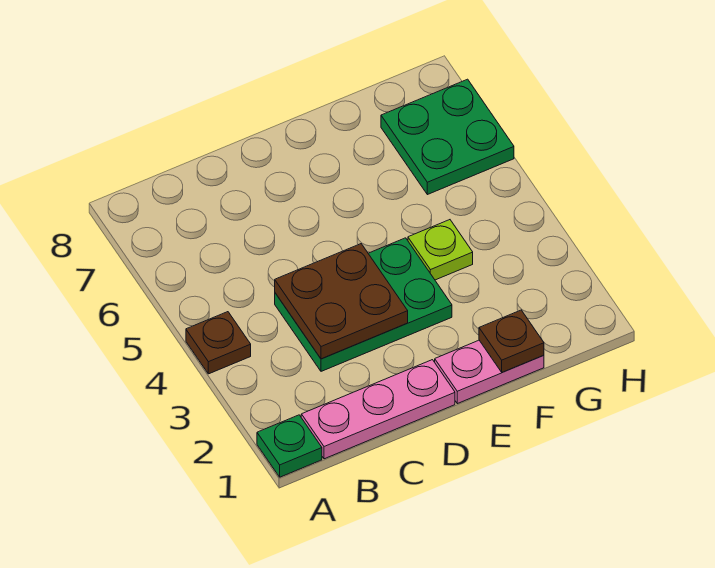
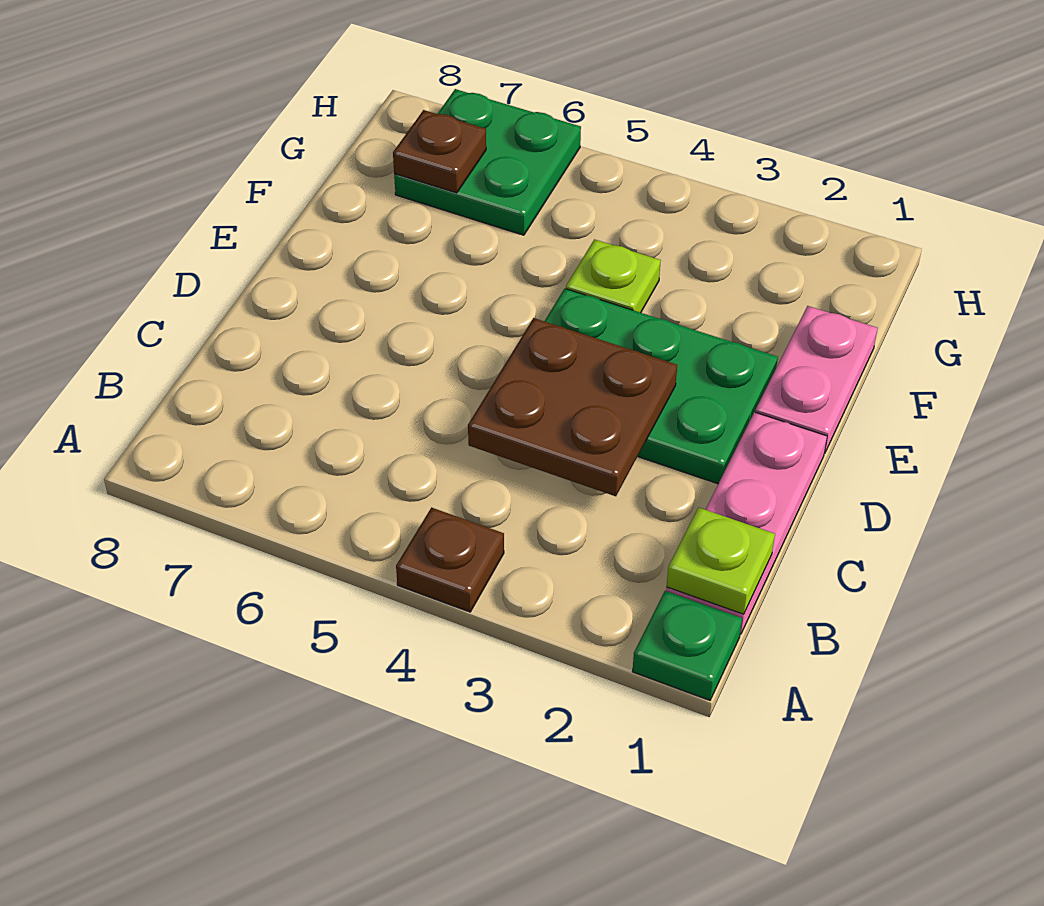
none -> lime 1x1 plate [667,507,775,614]
green 2x3 plate [275,238,452,371] -> green 2x3 plate turned to [544,288,778,484]
brown 1x1 plate [479,310,544,372] -> brown 1x1 plate moved to [393,110,486,193]

